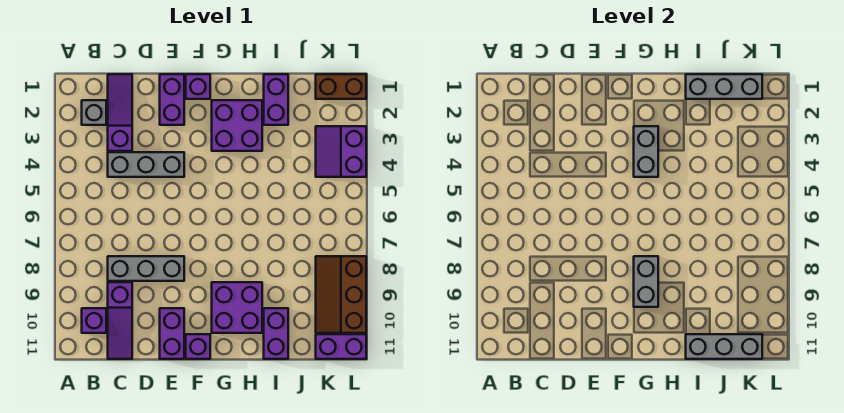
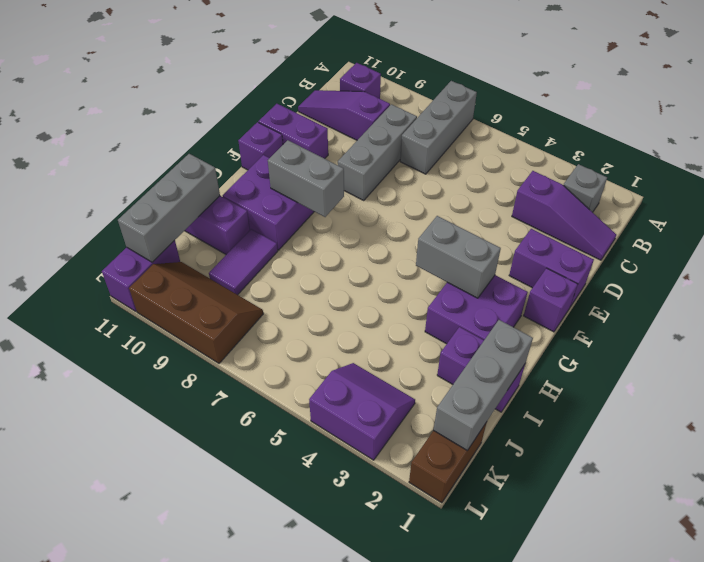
grey 1x3 brick [108,152,184,177] -> grey 1x3 brick moved to [400,81,477,174]
none -> purple 1x2 tile [209,229,278,295]

